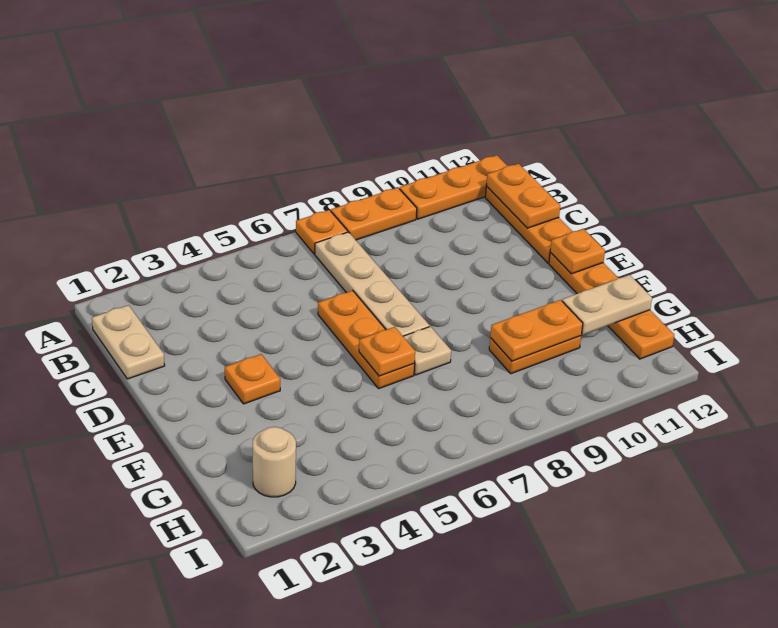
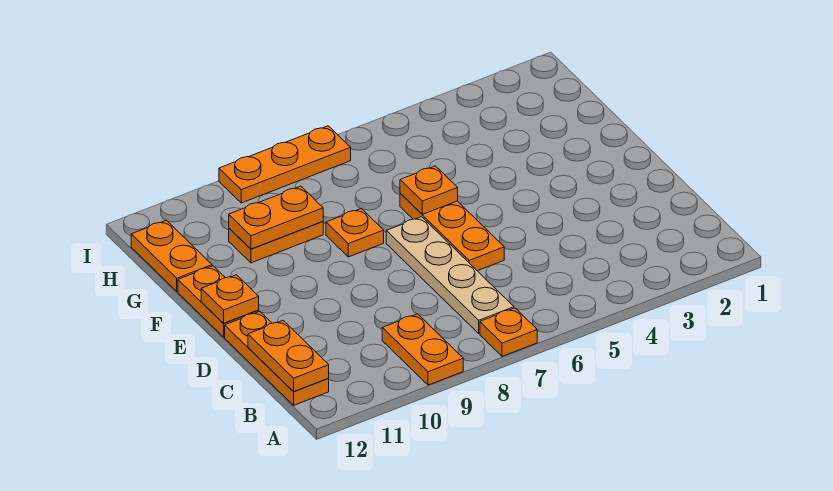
orange 1x2 plate [331,188,417,240] -> orange 1x2 plate turned to [382,314,463,385]
orange 1x3 plate [399,155,507,219] -> orange 1x3 plate moved to [219,126,351,203]
tan 1x2 plate [92,305,165,379] -> none
orange 1x1 plate [225,354,280,404] -> orange 1x1 plate moved to [326,209,384,257]
tan 1x1 plate [403,326,451,375] -> none
tan 1x2 plate [562,275,652,335] -> none
tan 1x1 round brick [253,427,296,497] -> none

